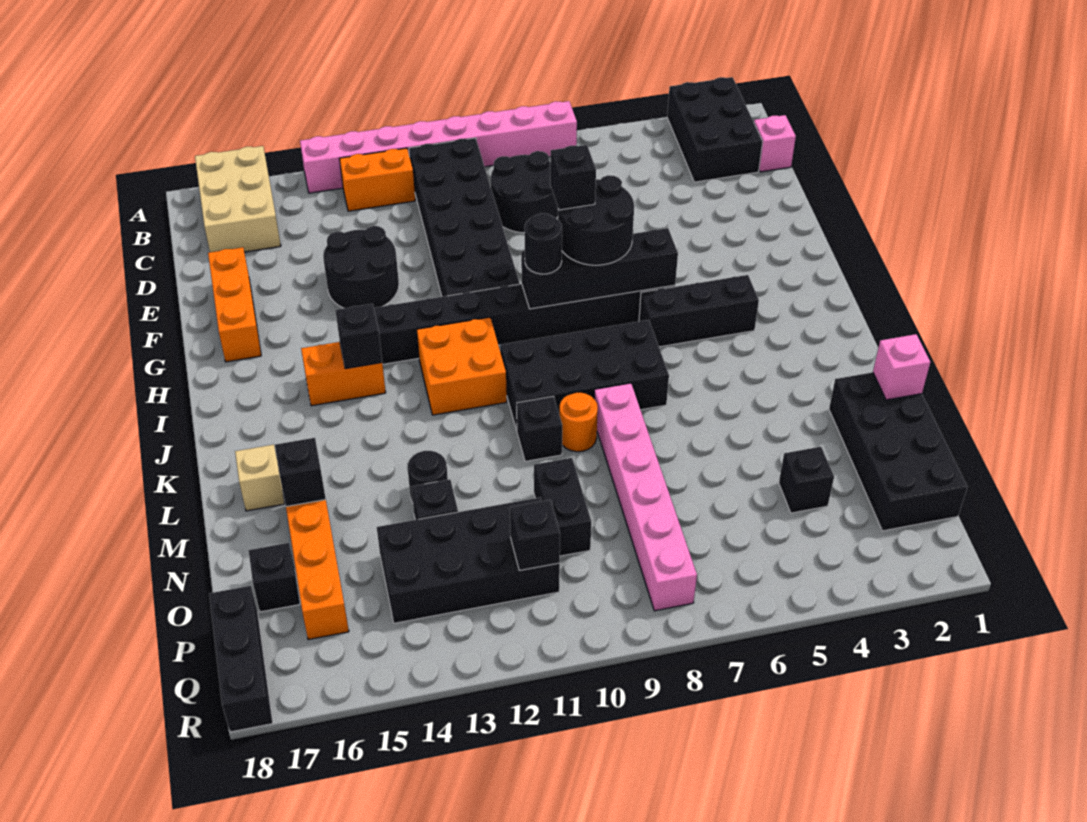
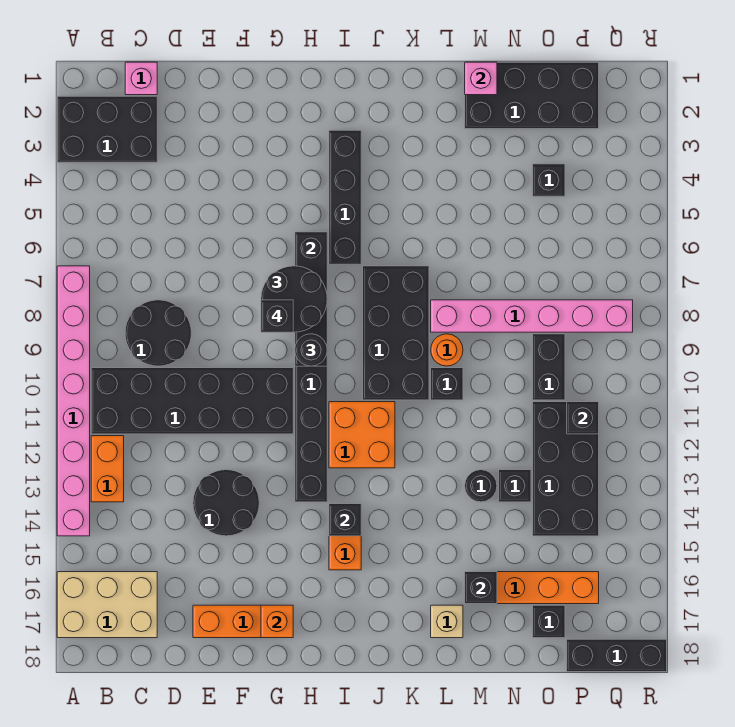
none -> orange 1x1 brick [261,605,293,638]
black 1x3 brick [639,275,759,347] -> black 1x4 brick [329,130,361,264]
black 1x2 brick [534,458,591,556] -> black 1x2 brick turned to [533,334,565,400]

